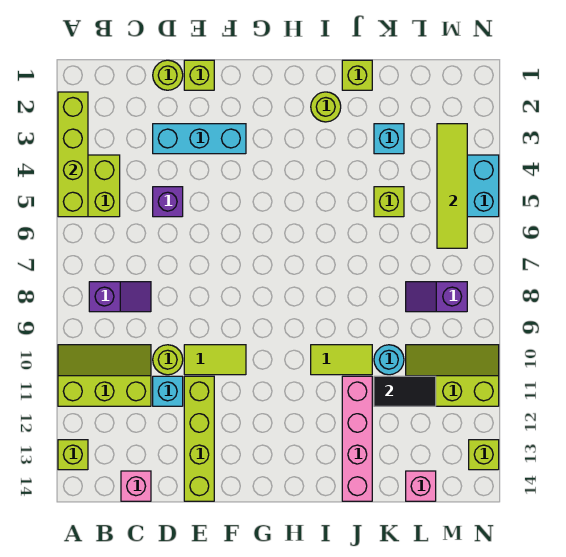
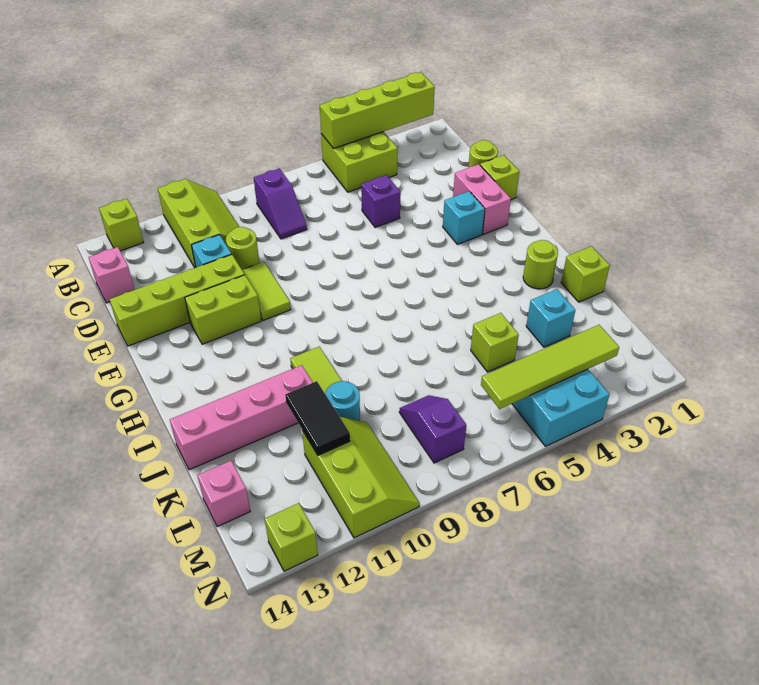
cyan 1x3 brick [153,124,246,154] -> cyan 1x1 brick [443,191,485,244]
none -> pink 1x2 brick [453,164,511,234]
none -> lime 1x2 brick [185,275,261,344]

